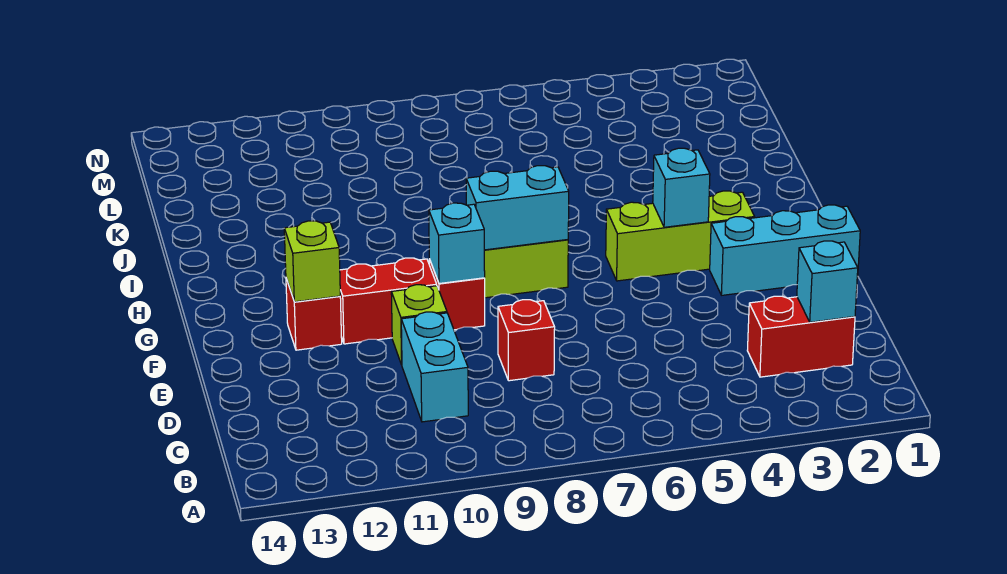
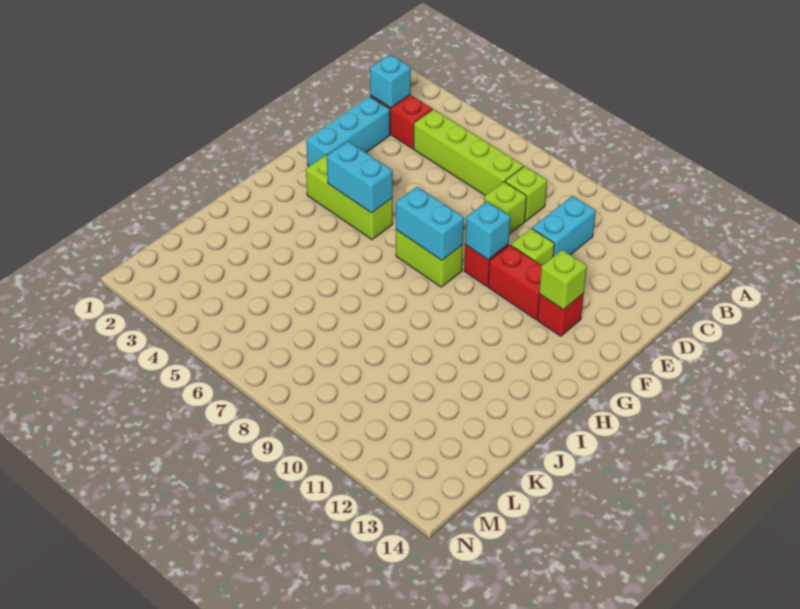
none -> lime 1x4 brick [414,109,523,195]
none -> lime 1x1 brick [505,166,547,221]
red 1x1 brick [498,300,555,381] -> lime 1x1 brick [484,182,527,234]
cyan 1x3 brick [710,205,860,295] -> cyan 1x3 brick turned to [306,96,390,166]
cyan 1x1 brick [653,148,710,227] -> cyan 1x2 brick [327,141,393,213]

